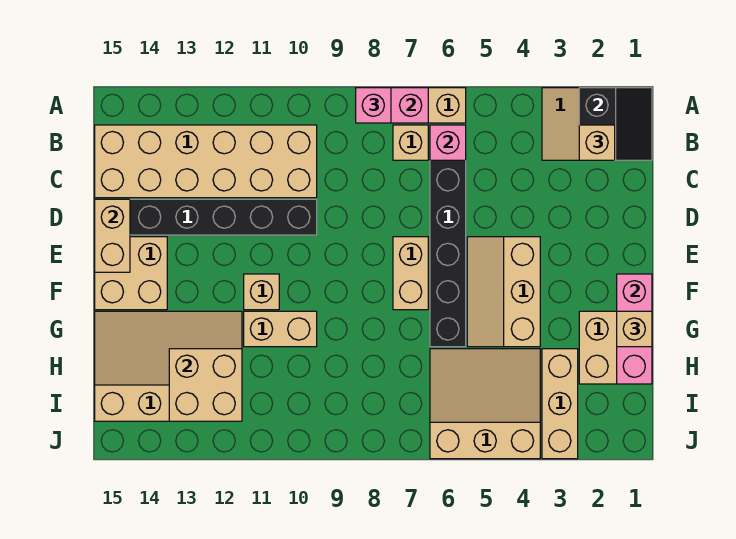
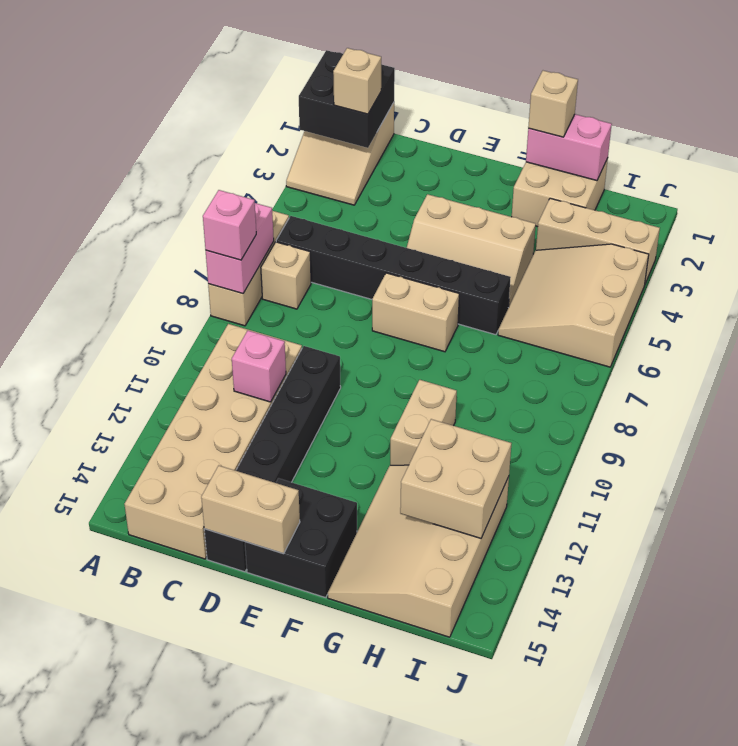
black 2x2 slope [579,88,652,160] -> black 2x2 brick [299,50,395,148]
pink 1x1 brick [430,125,466,160] -> pink 1x1 brick moved to [232,330,286,402]
tan 2x2 brick [95,237,167,310] -> black 2x2 brick [245,478,357,598]
pink 1x3 brick [617,274,652,384] -> pink 1x2 brick [526,114,612,181]
tan 1x1 brick [244,274,279,310] -> none

